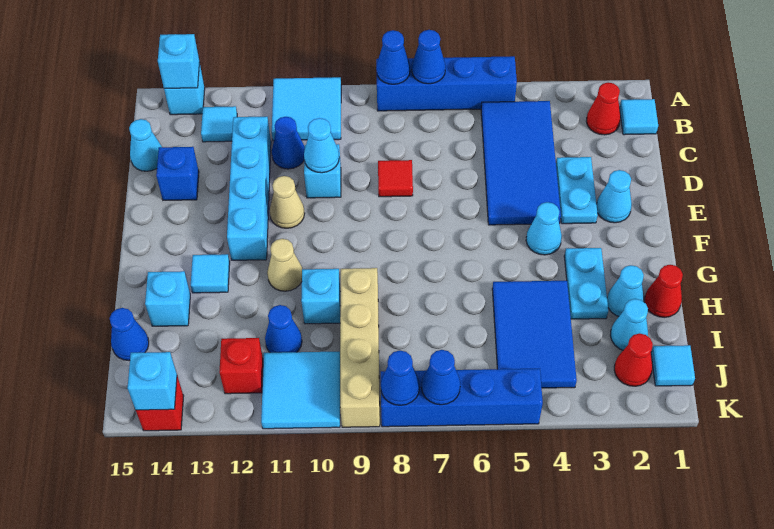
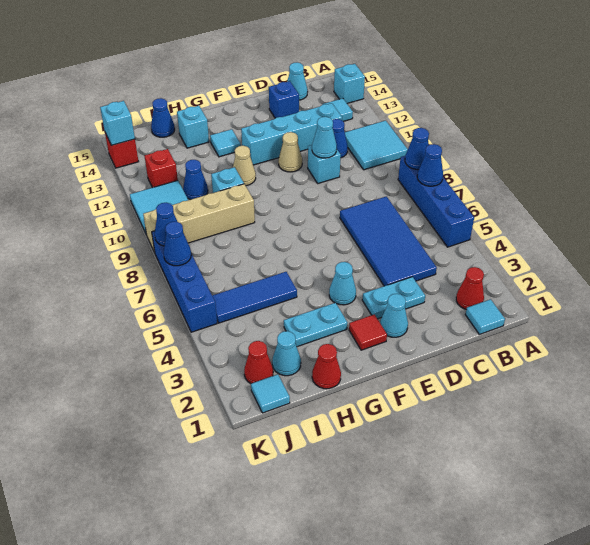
cyan 1x1 brick [158,34,200,88] -> none
blue 2x4 tile [481,101,561,225] -> blue 2x4 tile turned to [340,196,437,286]
red 1x1 tile [378,160,413,197] -> red 1x1 tile moved to [349,314,387,350]
cyan 1x1 cone [607,265,644,317] -> none
blue 2x3 tile [492,281,577,388] -> blue 1x3 tile [212,272,297,323]

